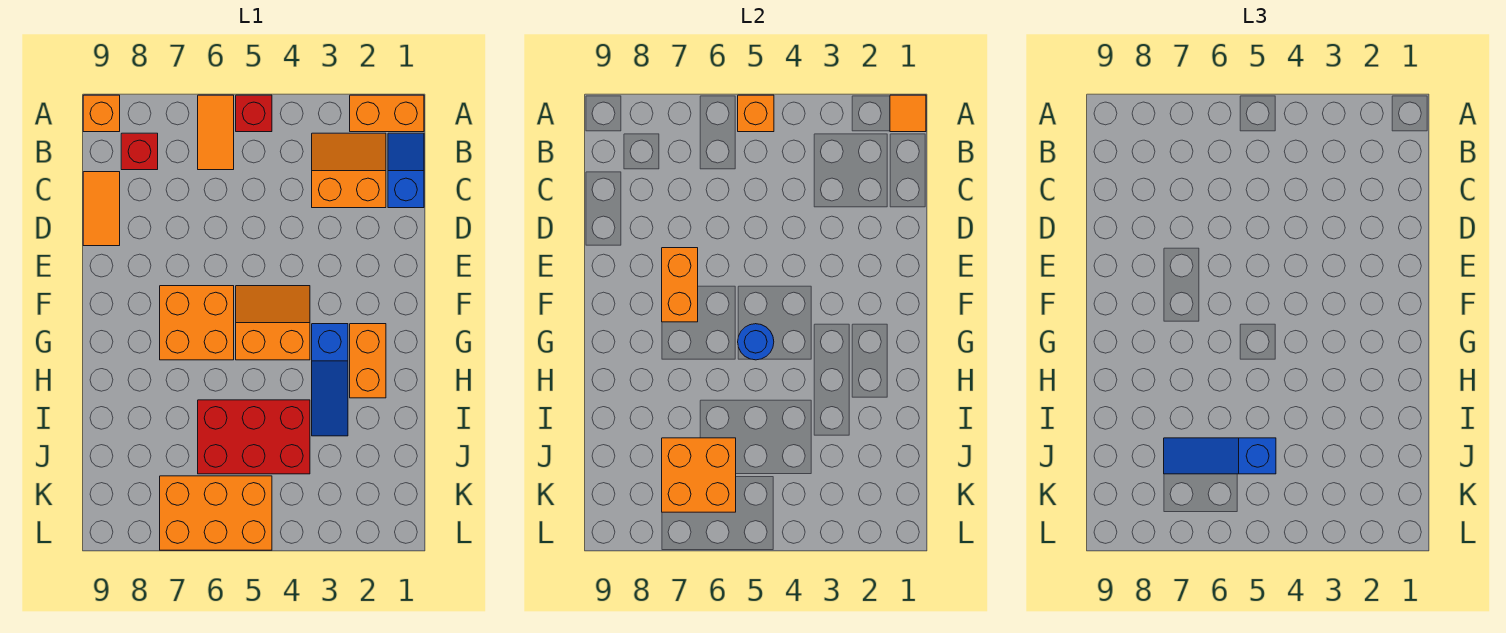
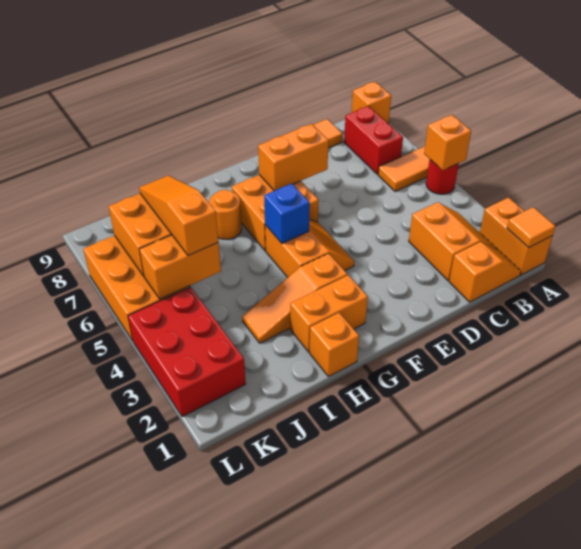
red 1x1 brick [236,95,272,132] -> red 1x1 round brick [426,160,459,194]
blue 1x2 slope [388,133,424,208] -> orange 1x2 slope [449,242,521,302]
red 1x1 brick [121,133,158,170] -> red 1x2 brick [344,106,403,174]
blue 1x3 slope [312,324,348,436] -> orange 1x3 slope [242,253,347,343]
blue 1x1 round brick [738,324,774,360] -> blue 1x1 brick [264,183,310,243]
none -> orange 1x1 brick [310,313,359,377]
none -> orange 1x1 round brick [209,190,242,239]
red 2x3 brick [198,400,310,474] -> red 2x3 brick moved to [128,287,246,417]
none -> orange 1x2 brick [139,235,221,299]
blue 1x3 slope [1164,438,1276,474] -> orange 1x3 slope [139,176,218,256]

